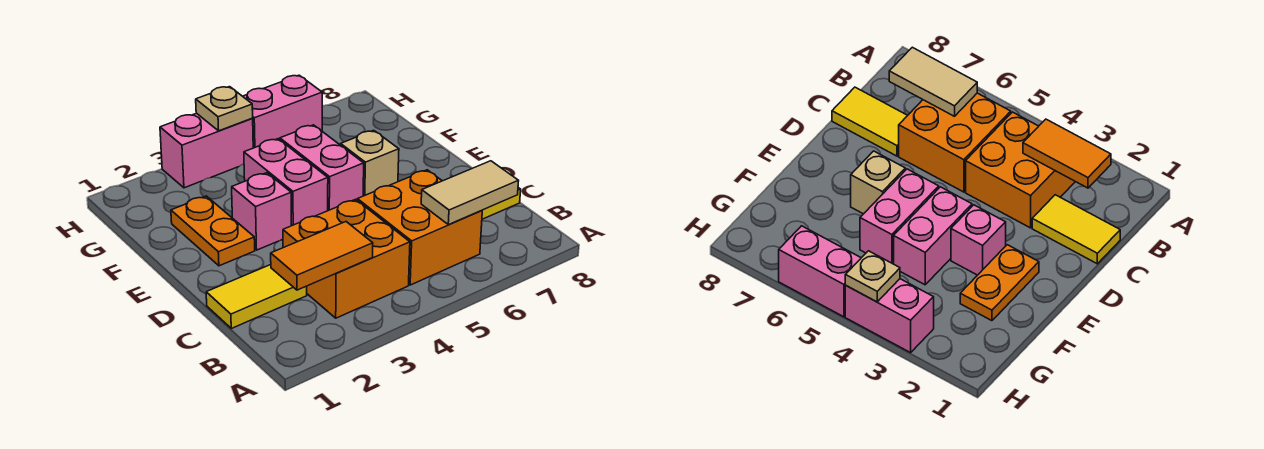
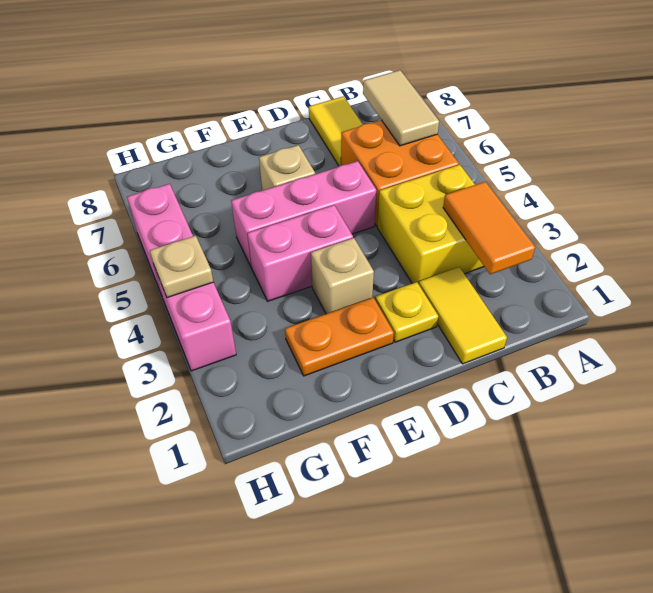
orange 2x2 brick [283,199,410,318] -> yellow 2x2 brick [377,165,484,284]
none -> yellow 1x1 plate [375,282,438,342]
pink 1x1 brick [232,173,292,250] -> tan 1x1 brick [311,238,374,314]
pink 1x2 brick [280,125,364,211] -> pink 1x3 brick [231,161,376,268]

